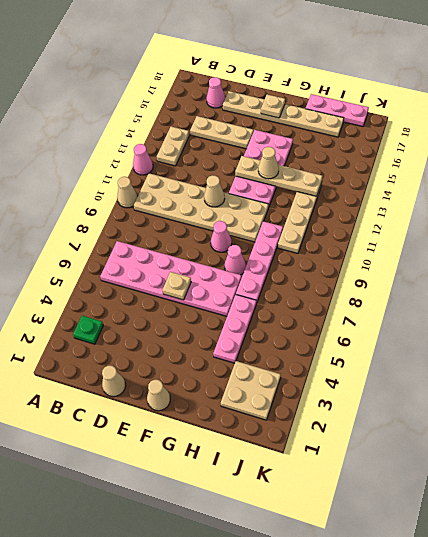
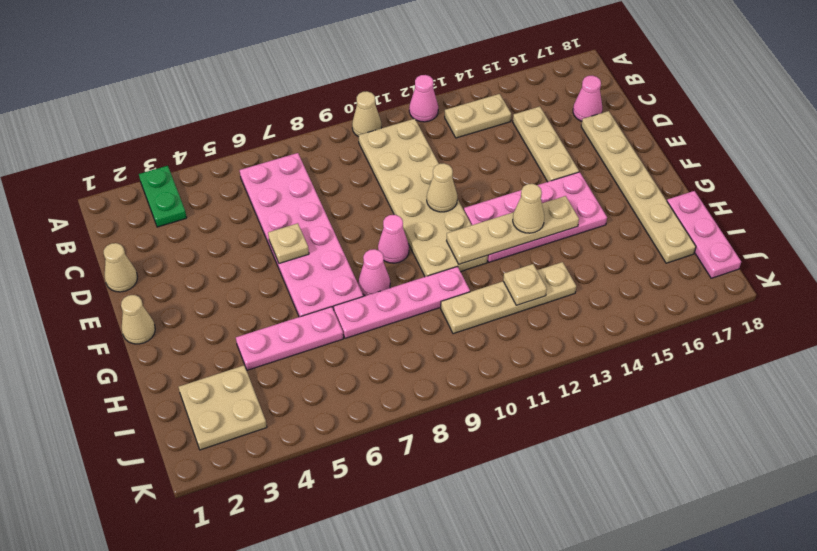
green 1x1 plate [73,316,103,344] -> green 1x2 plate [139,166,187,227]
tan 1x4 plate [235,156,322,196] -> tan 1x4 plate turned to [447,196,579,264]
tan 1x1 plate [261,95,285,118] -> tan 1x1 plate moved to [503,264,547,305]

